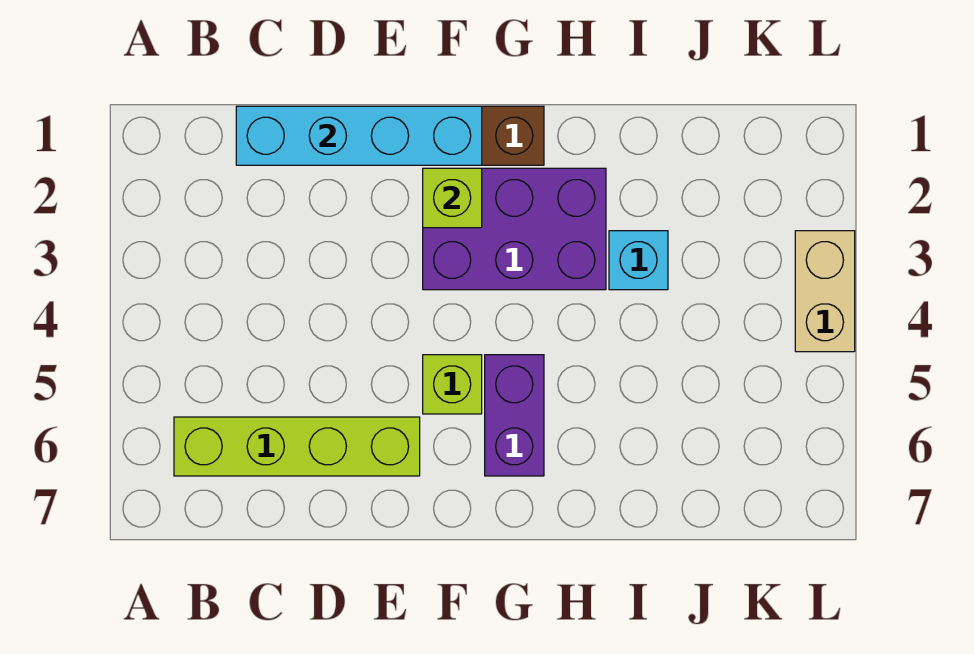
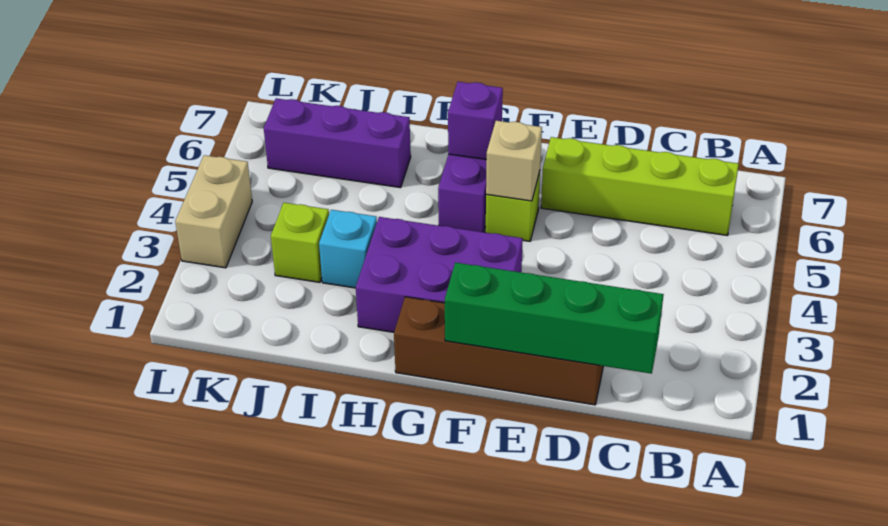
cyan 1x4 brick [236,106,482,165] -> green 1x4 brick [445,263,664,374]
lime 1x1 brick [423,168,482,228] -> lime 1x1 brick moved to [271,203,329,282]
none -> tan 1x1 brick [486,121,542,201]
none -> purple 1x1 brick [448,82,503,160]
none -> purple 1x3 brick [264,98,411,188]

